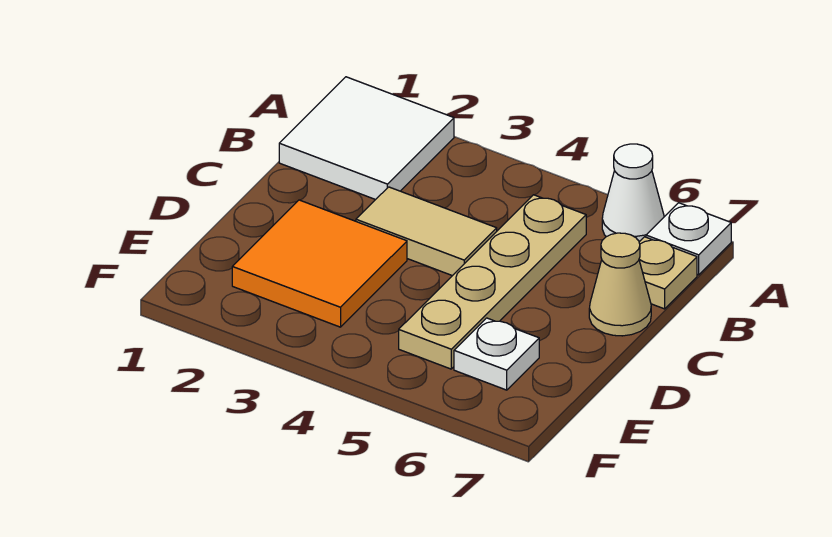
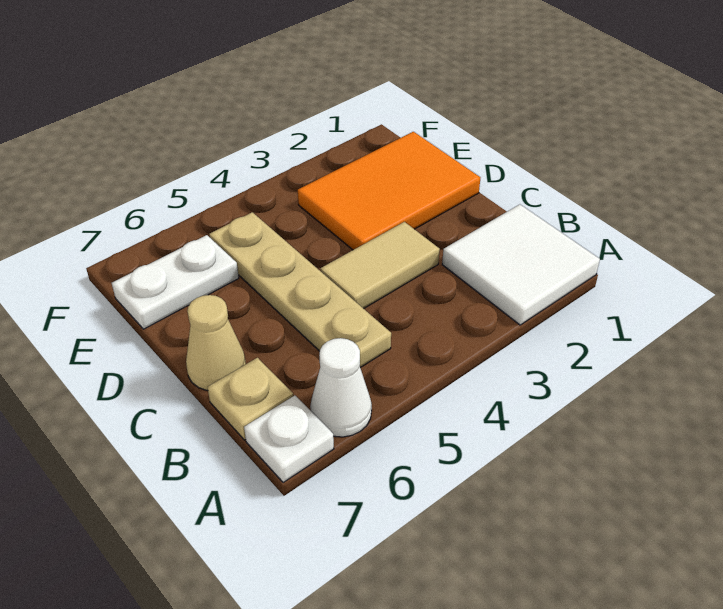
orange 2x2 tile [232,200,407,327] -> orange 2x3 tile [298,132,480,250]
white 1x1 plate [454,318,539,390] -> white 1x2 plate [112,235,239,329]

